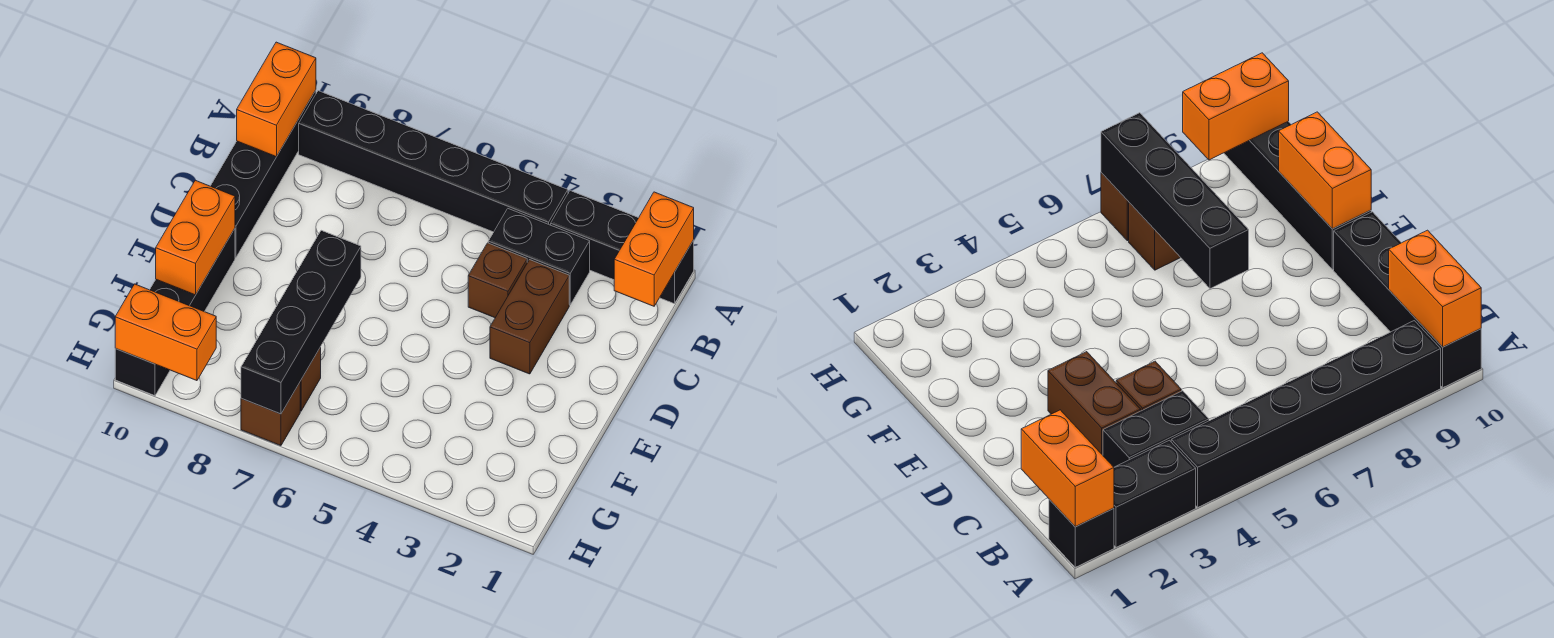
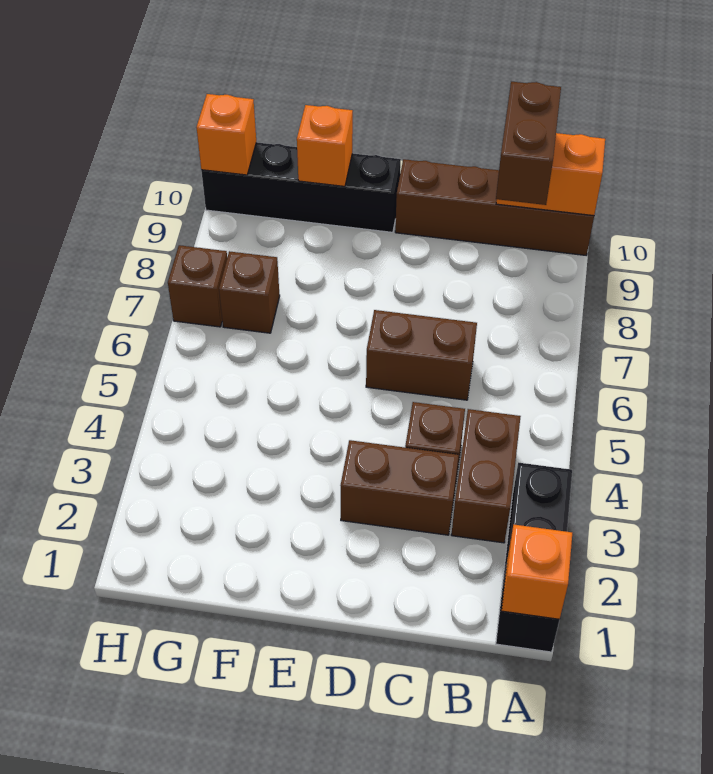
orange 1x2 brick [614,192,694,306] -> orange 1x1 brick [502,525,572,619]
black 1x6 brick [299,91,568,232] -> none
black 1x4 brick [211,90,316,257] -> brown 1x4 brick [395,159,594,255]
black 1x2 brick [488,209,590,305] -> brown 1x2 brick [451,409,521,543]
none -> brown 1x2 brick [496,82,561,205]
none -> brown 1x2 brick [366,310,477,400]
black 1x4 brick [241,230,361,414] -> none
orange 1x2 brick [156,180,235,295] -> orange 1x1 brick [297,105,353,186]
orange 1x2 brick [115,284,216,381] -> orange 1x1 brick [196,94,256,175]

